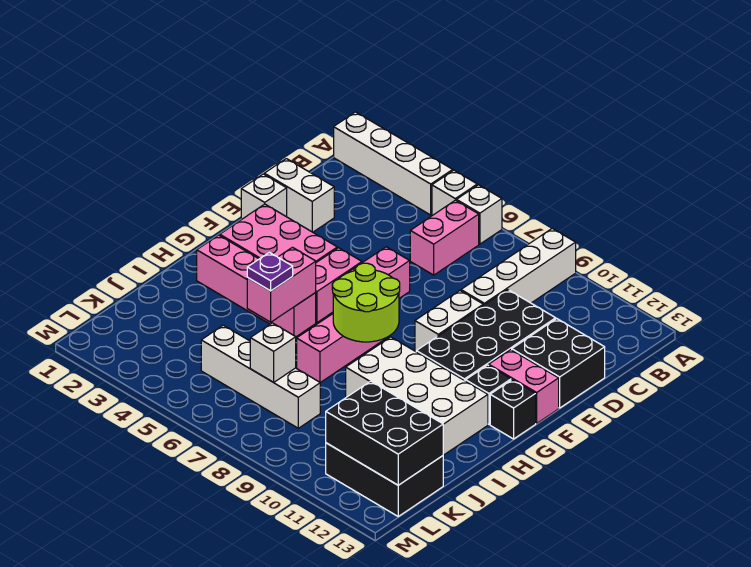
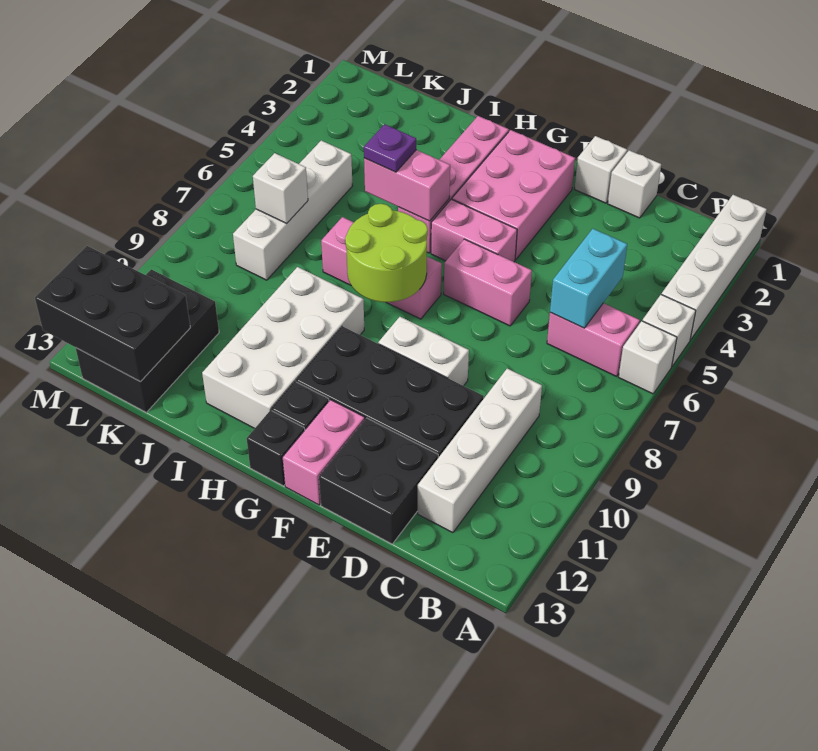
white 1x4 brick [461,228,576,305] -> white 1x4 brick turned to [418,369,542,533]
none -> cyan 1x2 brick [550,229,627,328]
white 1x2 brick [264,159,334,232] -> white 1x1 brick [608,150,661,218]
black 2x3 brick [326,381,443,485] -> black 2x3 brick turned to [35,246,190,382]

